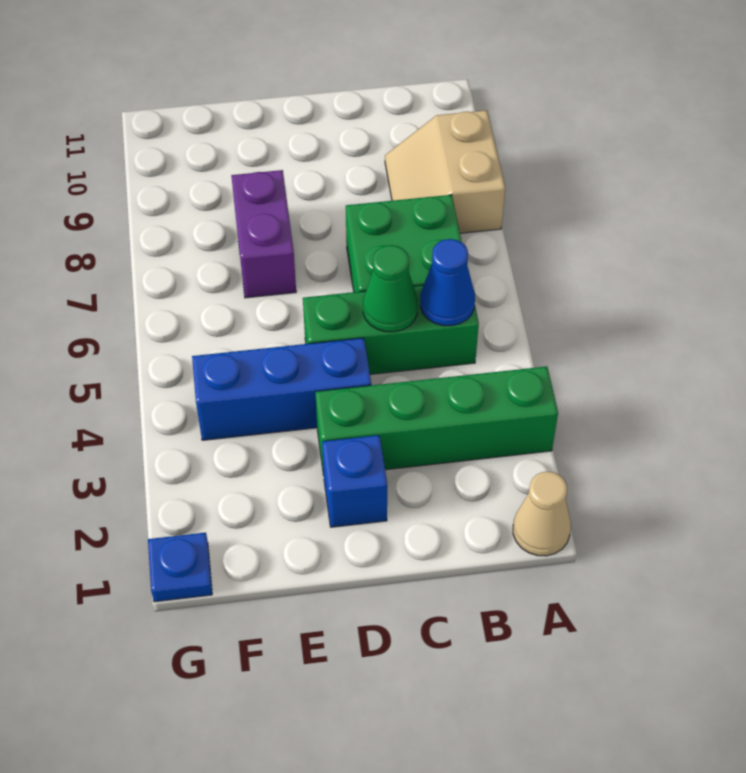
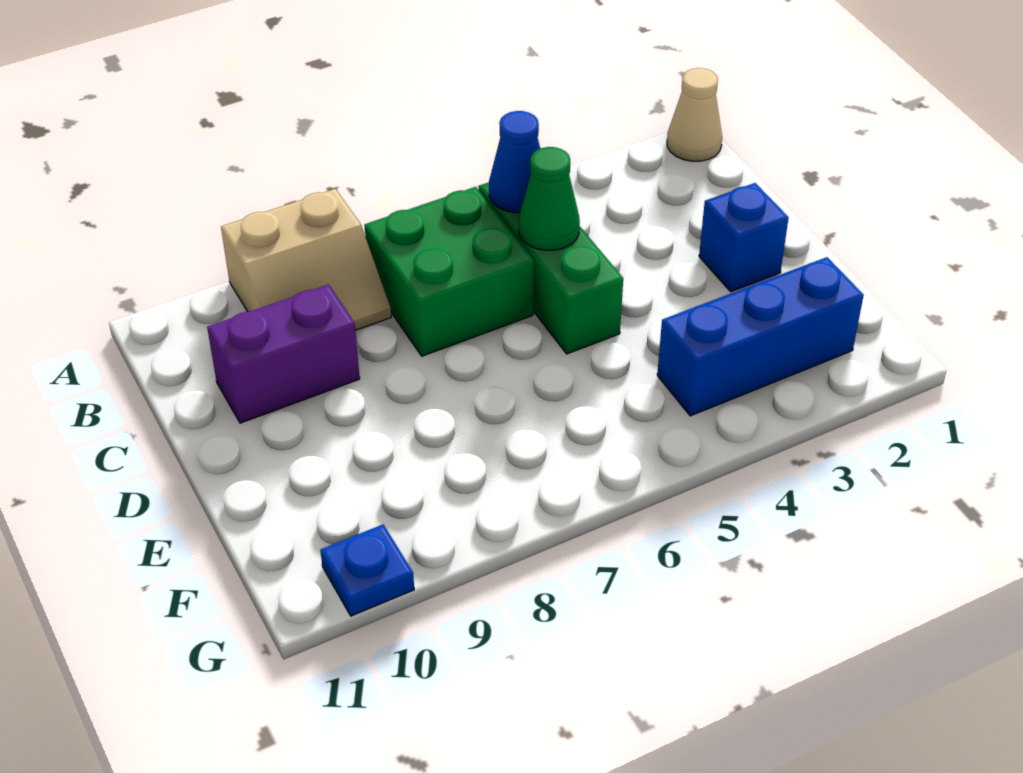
green 1x4 brick [315,366,558,475] -> none
blue 1x3 brick [192,338,371,440] -> blue 1x3 brick turned to [657,257,864,416]
purple 1x2 brick [231,170,296,298] -> purple 1x2 brick moved to [207,285,360,423]
blue 1x1 plate [148,533,212,602] -> blue 1x1 plate moved to [320,524,414,616]

